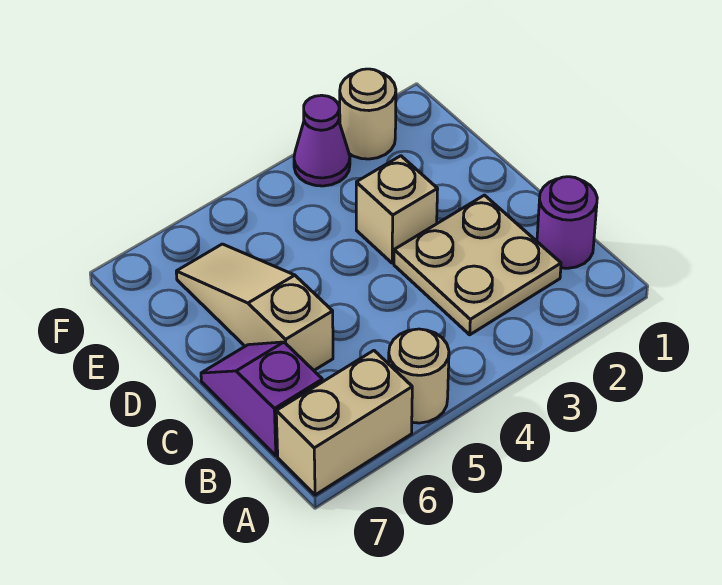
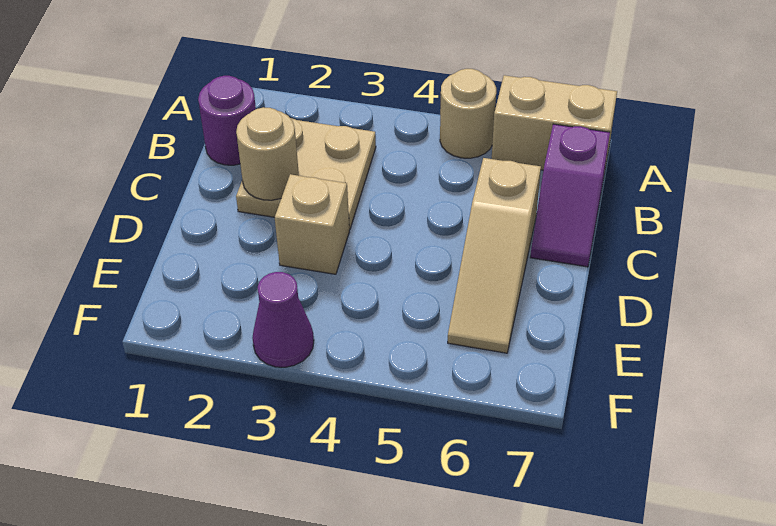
tan 1x1 round brick [340,69,396,159] -> tan 1x1 round brick moved to [236,107,299,200]

